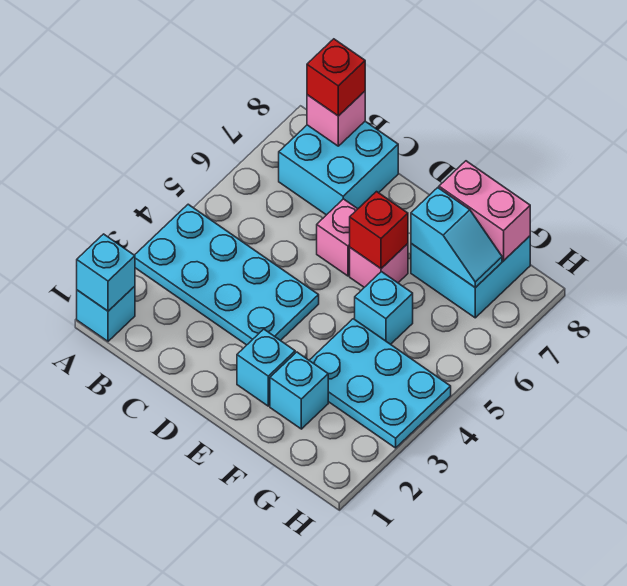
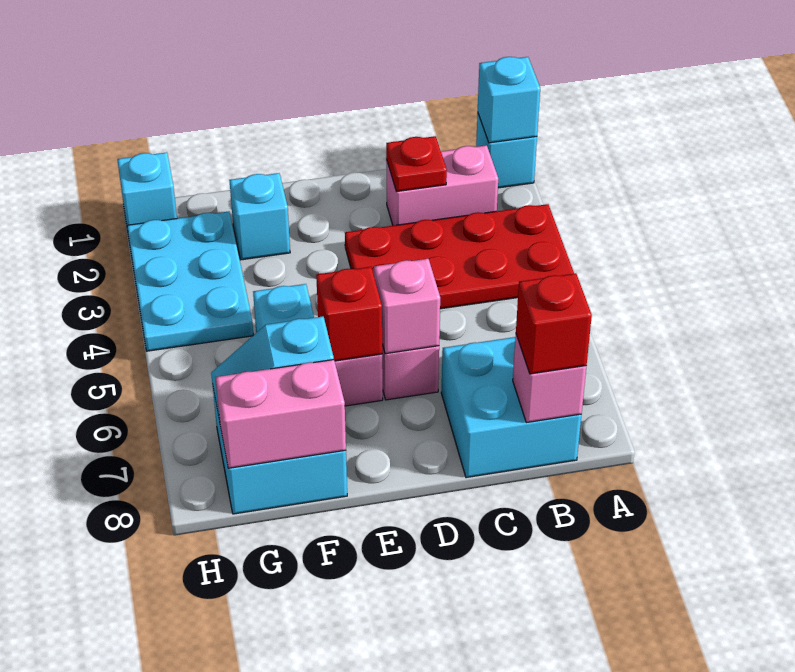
cyan 2x4 plate [135,204,319,345] -> red 2x4 plate [345,204,574,309]
none -> pink 1x2 brick [386,145,498,226]
none -> red 1x1 plate [386,136,447,192]
none -> pink 1x1 brick [374,259,440,354]
cyan 1x1 brick [237,329,295,406] -> cyan 1x1 brick moved to [117,152,177,230]
cyan 2x3 plate [309,319,451,448] -> cyan 2x3 plate turned to [127,212,253,351]

